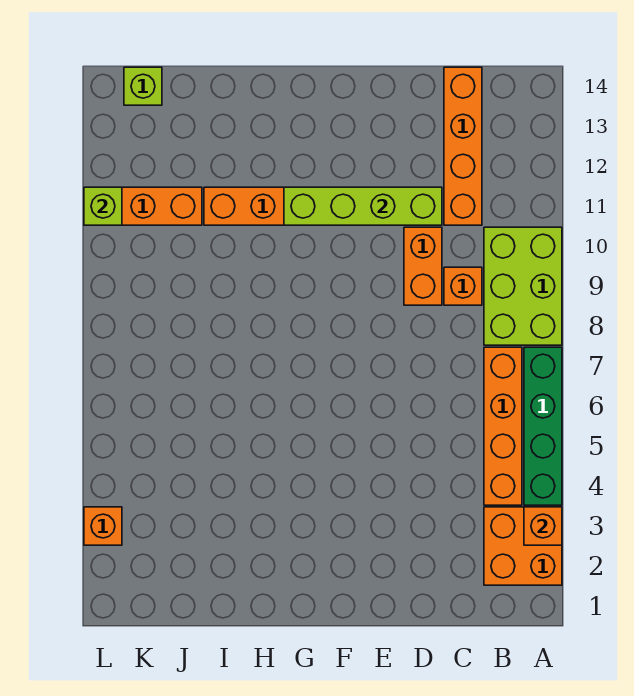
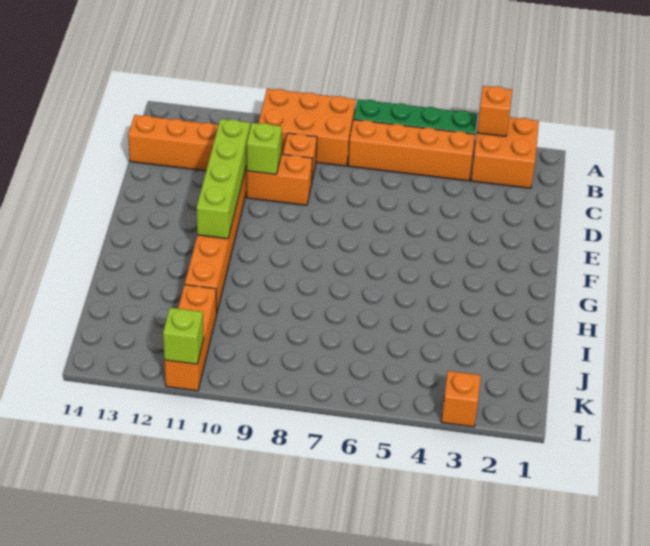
lime 2x3 brick [484,227,562,345] -> orange 2x3 brick [259,89,356,166]
lime 1x1 brick [124,67,162,105] -> lime 1x1 brick moved to [246,123,282,175]

